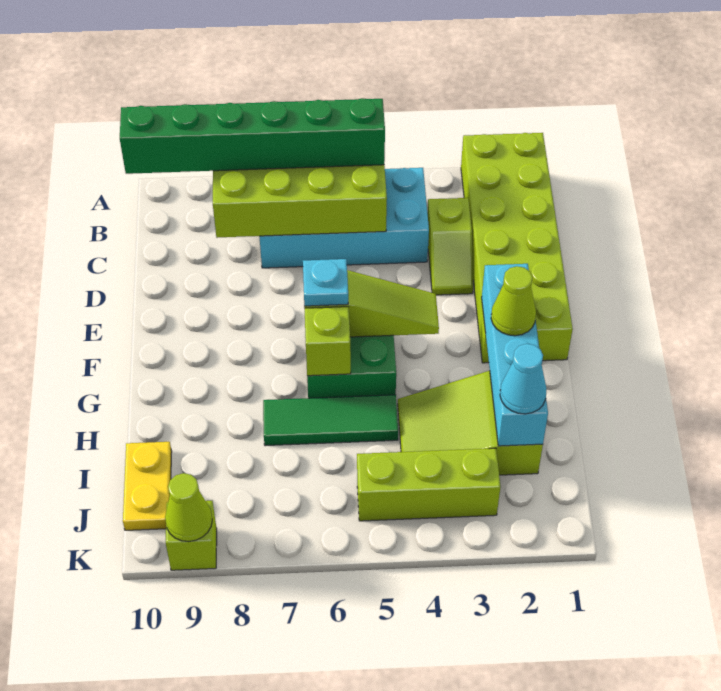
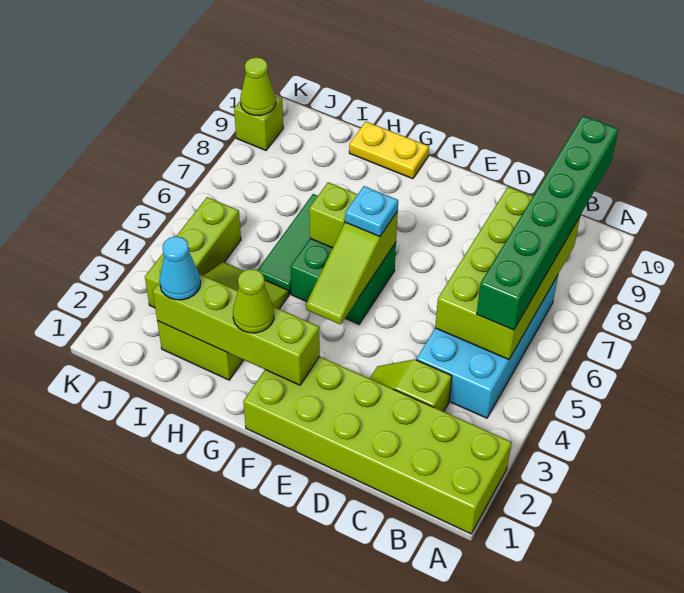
cyan 1x4 brick [482,264,548,446] -> lime 1x4 brick [153,274,320,385]
yellow 1x2 plate [123,442,172,530] -> yellow 1x2 plate moved to [349,122,429,179]

